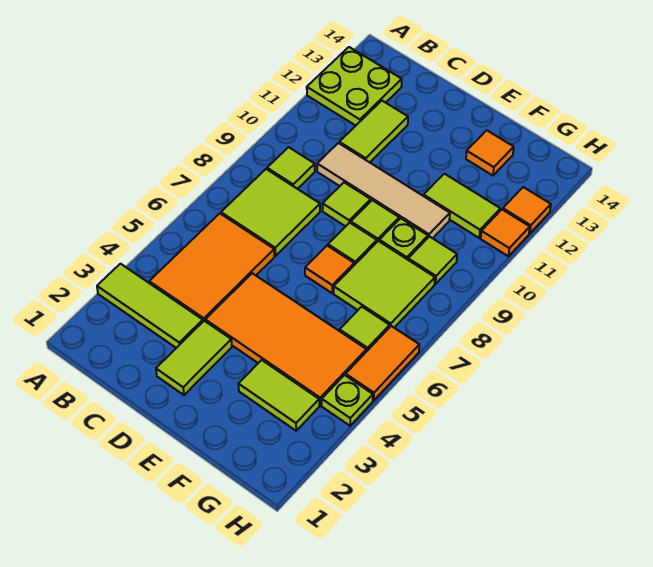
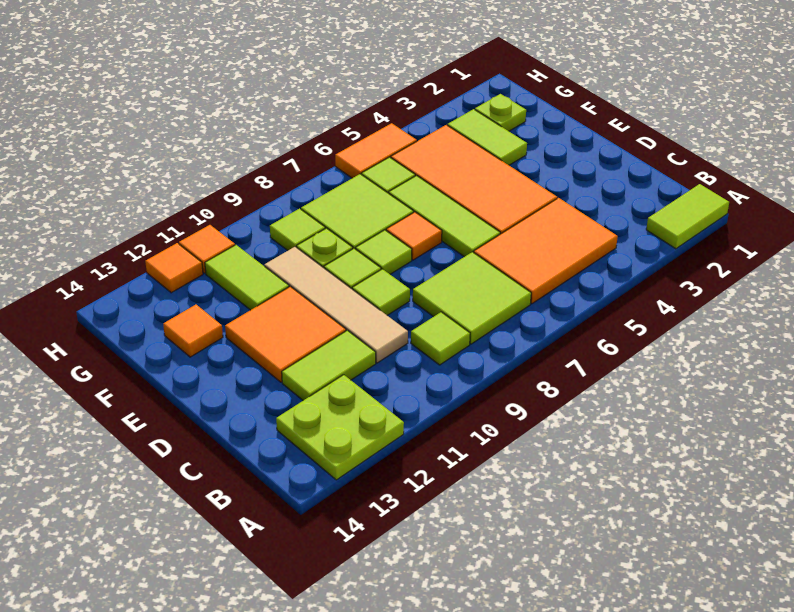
lime 1x3 tile [97,264,203,348] -> lime 1x3 tile moved to [389,176,500,257]
lime 1x2 tile [156,321,232,395] -> lime 1x2 tile moved to [646,184,729,249]
none -> orange 2x2 tile [225,287,346,382]
lime 1x1 plate [322,375,373,426] -> lime 1x1 plate moved to [475,94,526,131]

